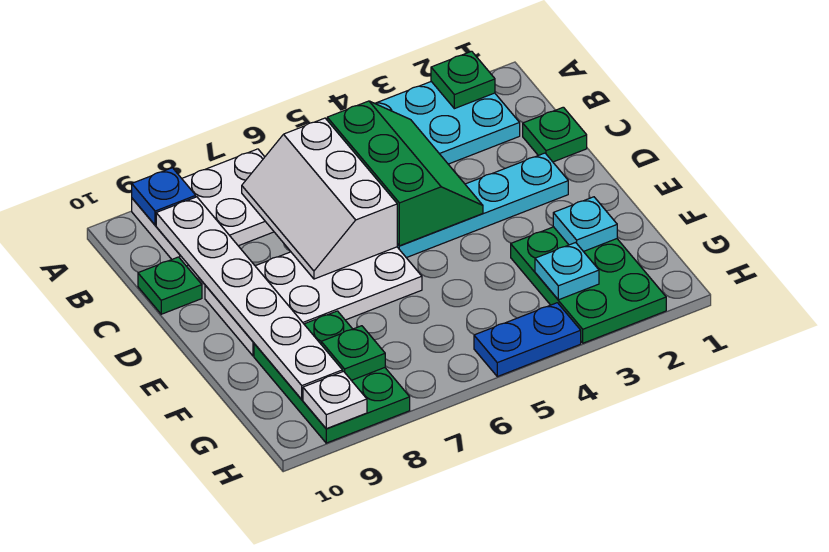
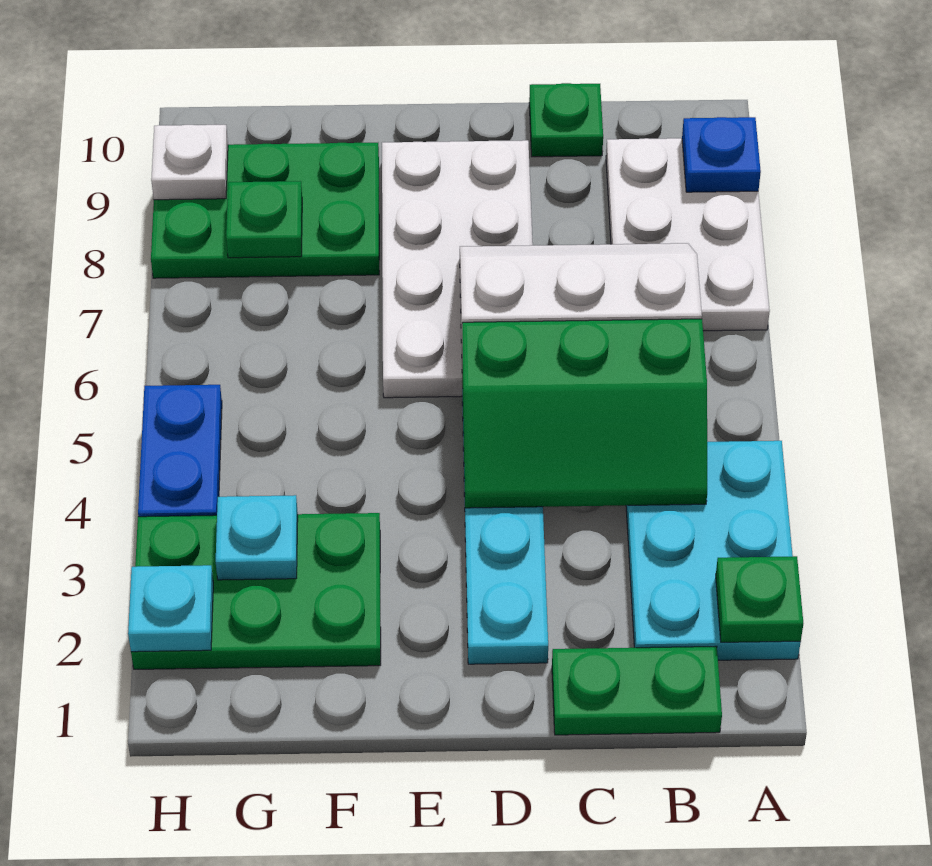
white 1x6 plate [156,197,342,399] -> none
green 1x1 plate [523,107,587,162] -> green 1x2 plate [552,646,722,735]
cyan 1x1 plate [553,197,617,252] -> cyan 1x1 plate moved to [128,565,213,652]

